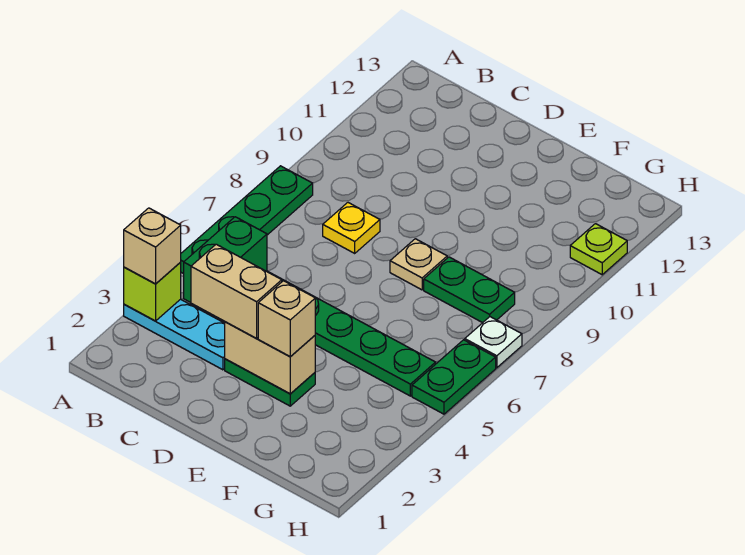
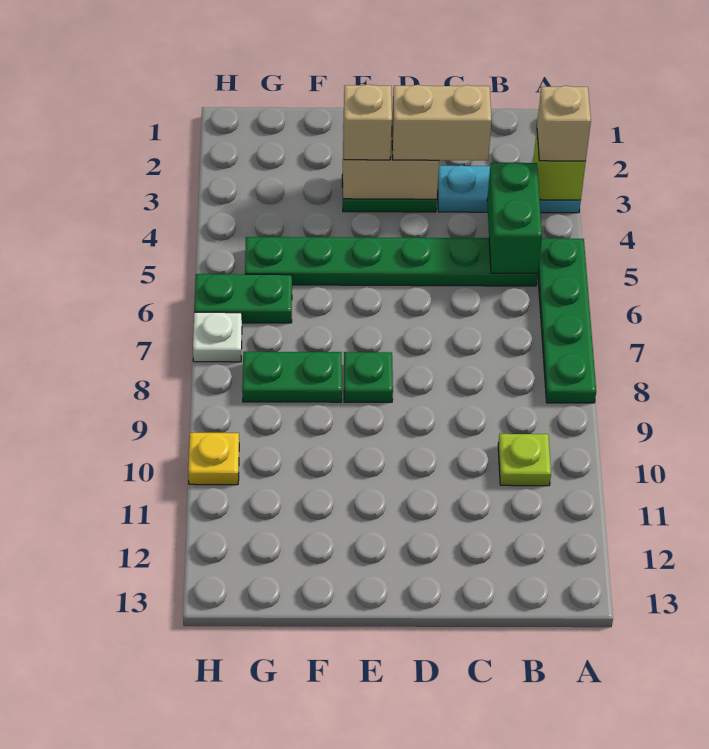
yellow 1x1 plate [323,203,380,253] -> yellow 1x1 plate moved to [188,433,239,485]
tan 1x1 plate [390,239,447,290] -> green 1x1 plate [344,352,393,402]
green 1x2 plate [412,340,496,414] -> green 1x2 plate turned to [194,274,292,323]
lime 1x1 plate [570,224,627,275] -> lime 1x1 plate moved to [498,434,551,486]

